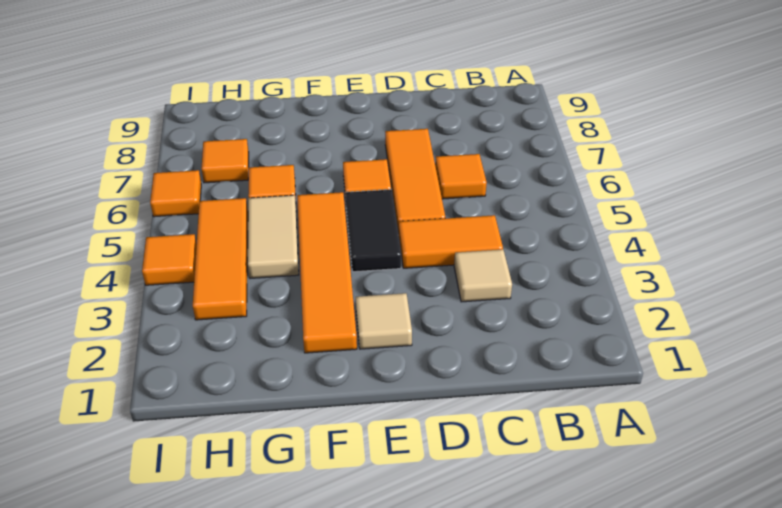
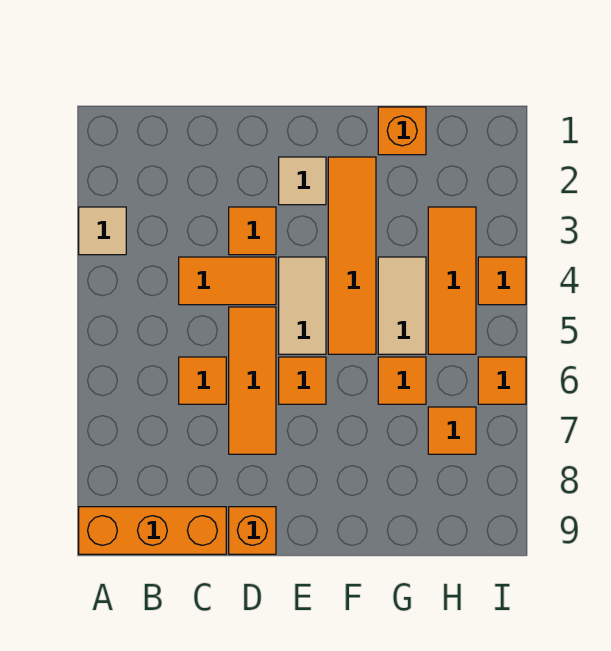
none -> orange 1x3 brick [79,507,226,554]
tan 1x1 tile [454,249,512,302] -> tan 1x1 tile moved to [79,207,126,255]
none -> orange 1x1 tile [229,207,276,255]
none -> orange 1x1 brick [229,507,276,554]
black 1x2 tile [346,189,401,272] -> tan 1x2 tile [279,257,326,354]
none -> orange 1x1 brick [378,107,426,155]

